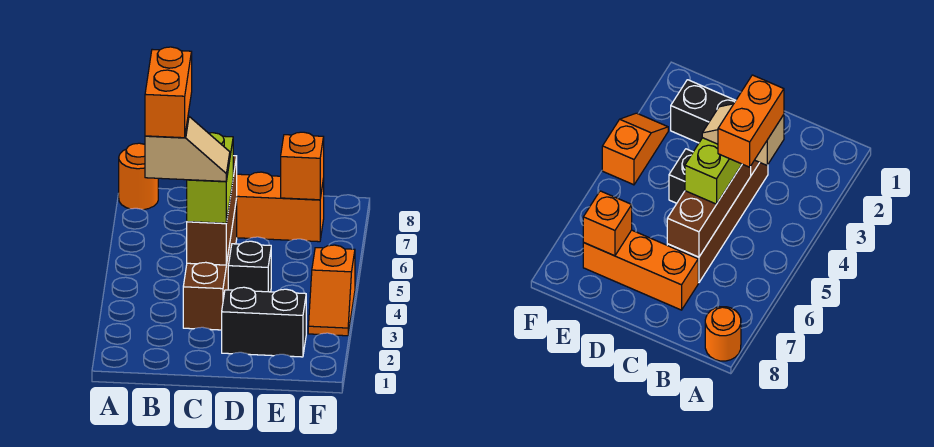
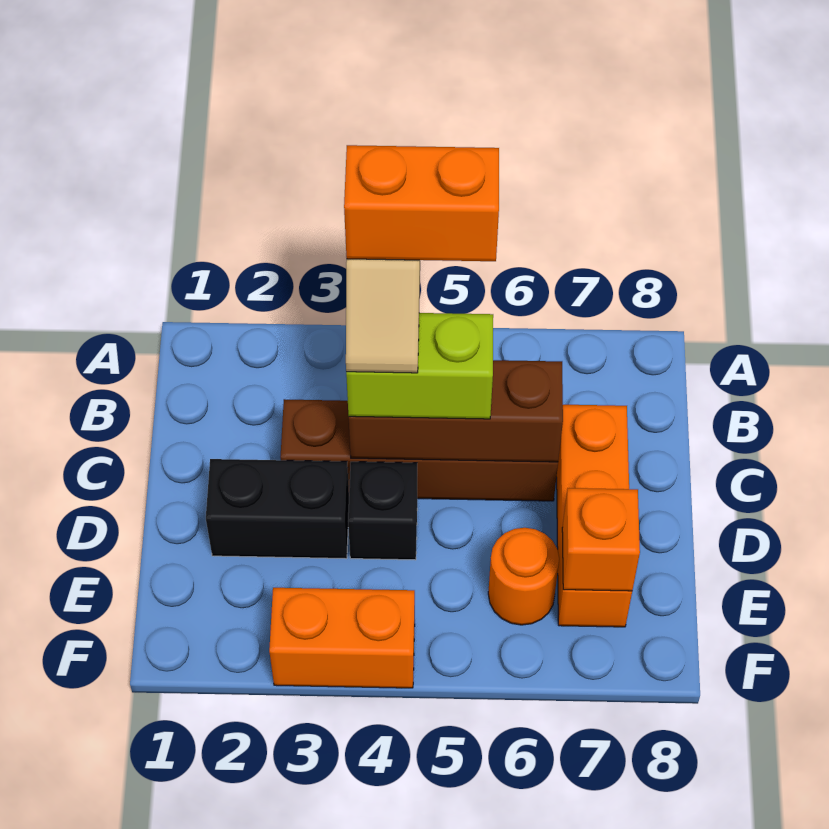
orange 1x1 round brick [119,143,158,210] -> orange 1x1 round brick moved to [488,528,559,625]
black 1x2 brick [222,287,306,357] -> black 1x2 brick turned to [206,459,349,559]
orange 1x2 slope [308,245,355,336] -> orange 1x2 brick [269,588,415,688]

